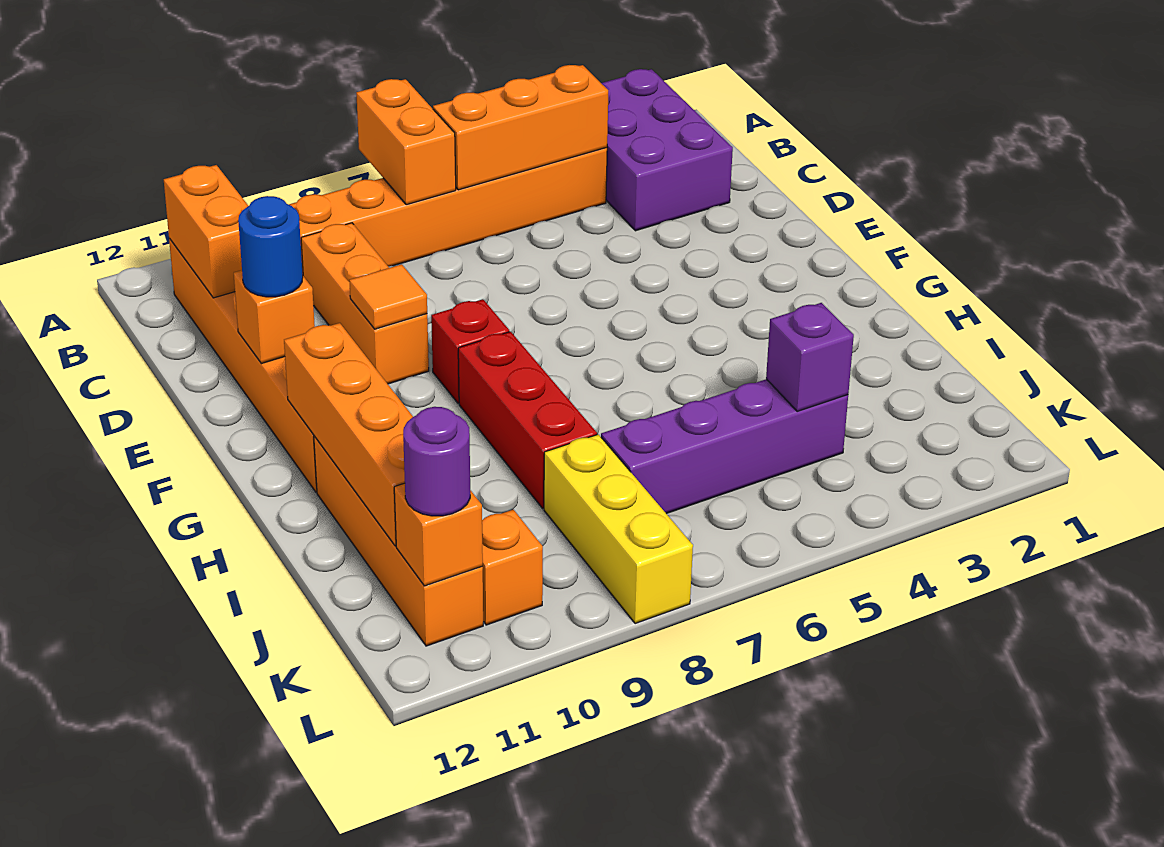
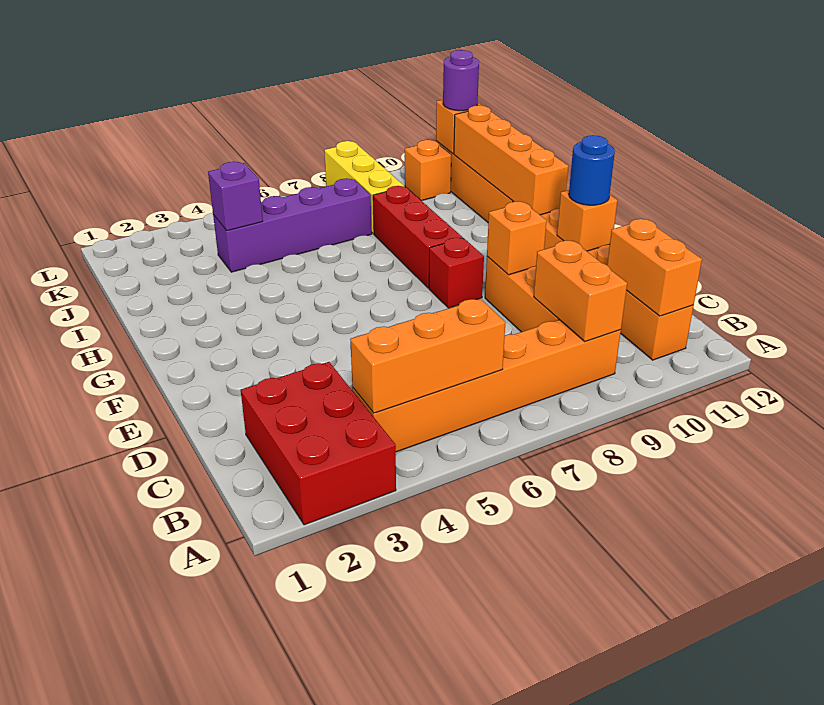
purple 2x3 brick [601,69,733,231] -> red 2x3 brick [241,362,396,525]
orange 1x2 brick [356,79,456,205] -> orange 1x2 brick moved to [534,241,627,341]
orange 1x1 tile [349,264,427,329] -> orange 1x1 brick [487,201,547,275]

